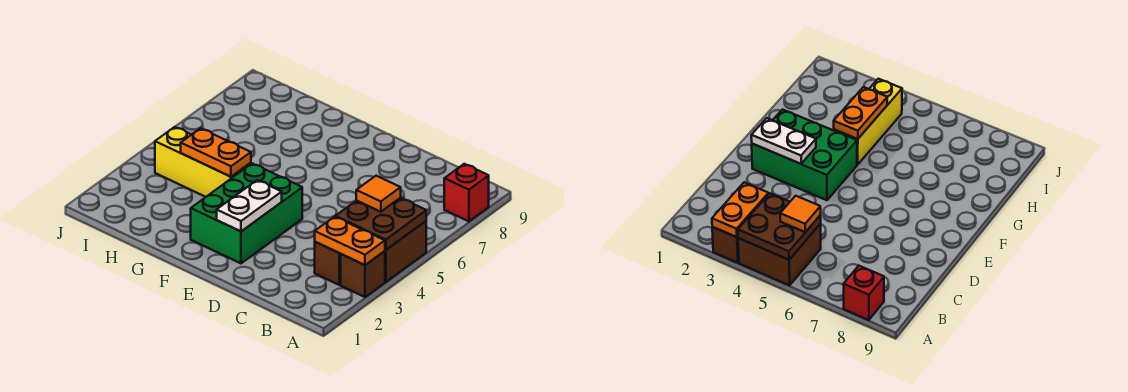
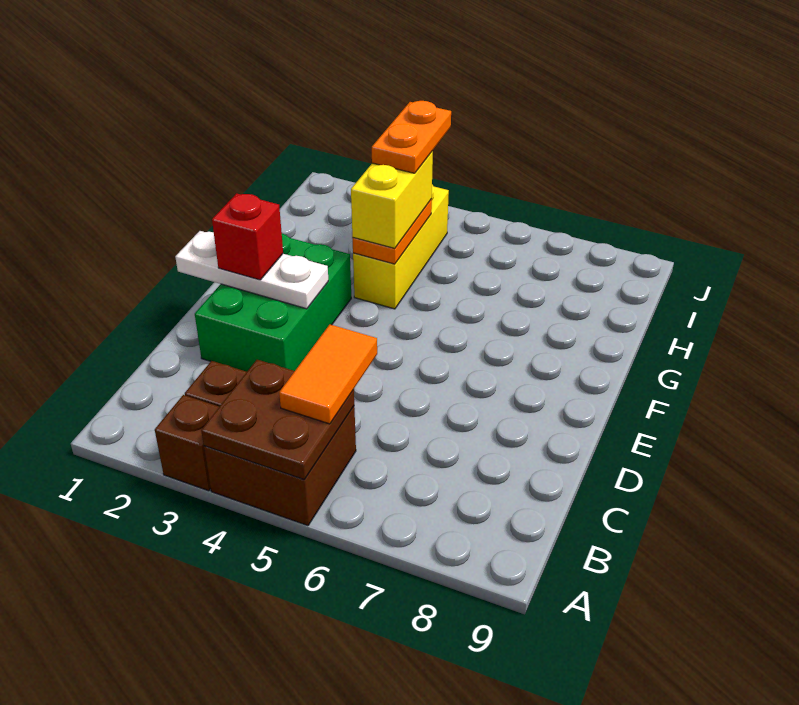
orange 1x2 plate [315,217,385,265] -> orange 1x2 plate moved to [372,101,451,173]
red 1x1 brick [444,164,489,221] -> red 1x1 brick moved to [212,193,283,280]
orange 1x1 tile [356,176,401,212] -> orange 1x2 tile [279,325,377,424]
green 2x3 brick [191,163,302,263] -> green 2x3 brick turned to [195,234,351,372]
white 1x2 plate [217,180,282,231] -> white 1x3 plate [175,231,328,309]
none -> yellow 1x2 brick [351,151,433,248]

